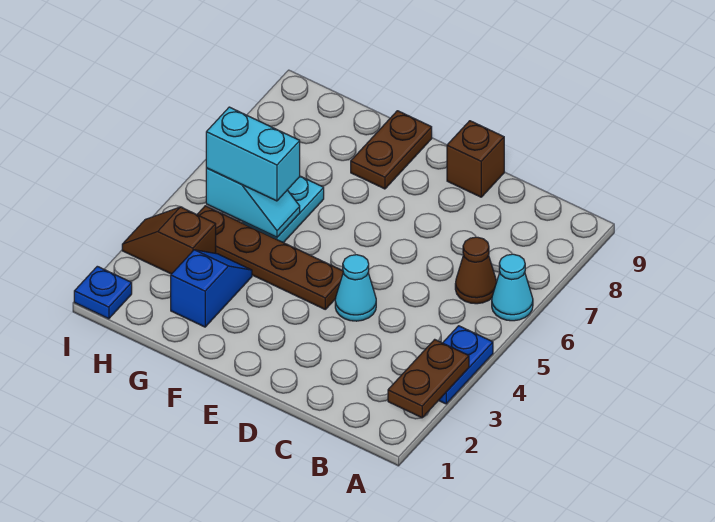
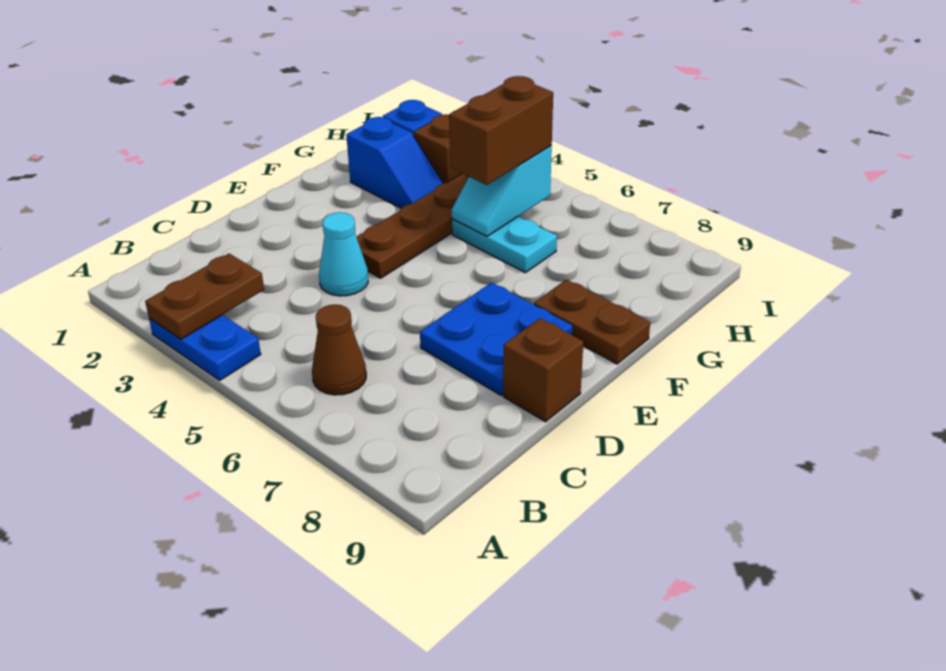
brown 1x2 plate [388,339,469,418] -> brown 1x2 plate turned to [145,254,264,339]
cyan 1x1 cone [492,254,533,321] -> none
none -> blue 2x2 plate [420,282,572,395]
cyan 1x2 brick [206,107,300,201] -> brown 1x2 brick [449,76,553,185]

